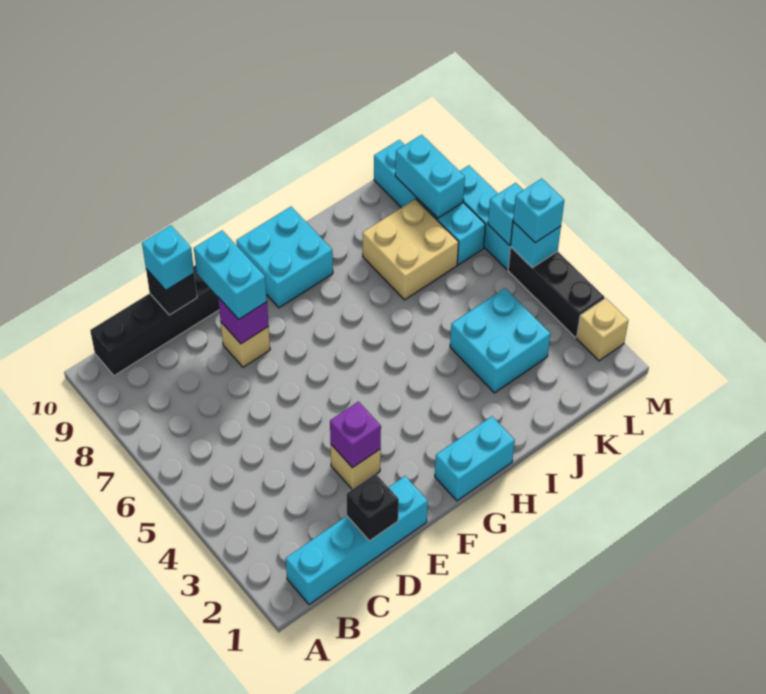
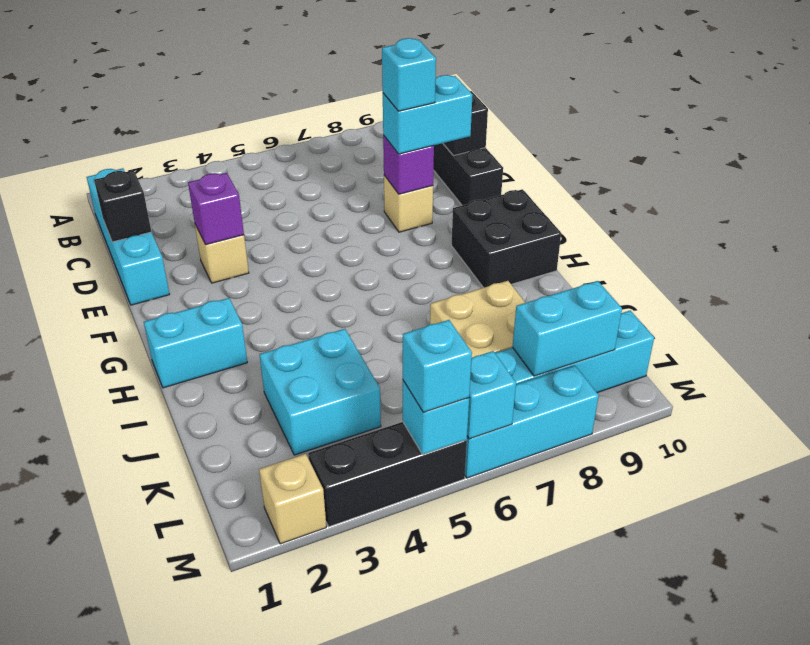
cyan 1x1 brick [142,225,194,290] -> cyan 1x1 brick moved to [382,38,436,111]
cyan 1x2 brick [435,416,515,501] -> cyan 1x2 brick turned to [144,298,247,388]
cyan 2x2 brick [236,207,333,308] -> black 2x2 brick [452,189,561,288]

